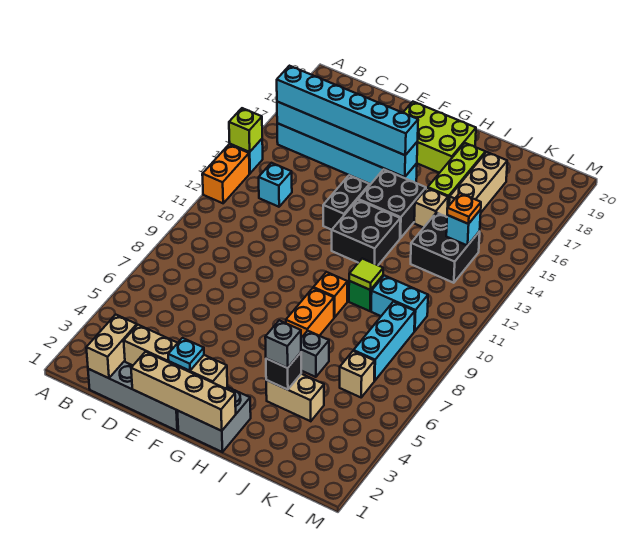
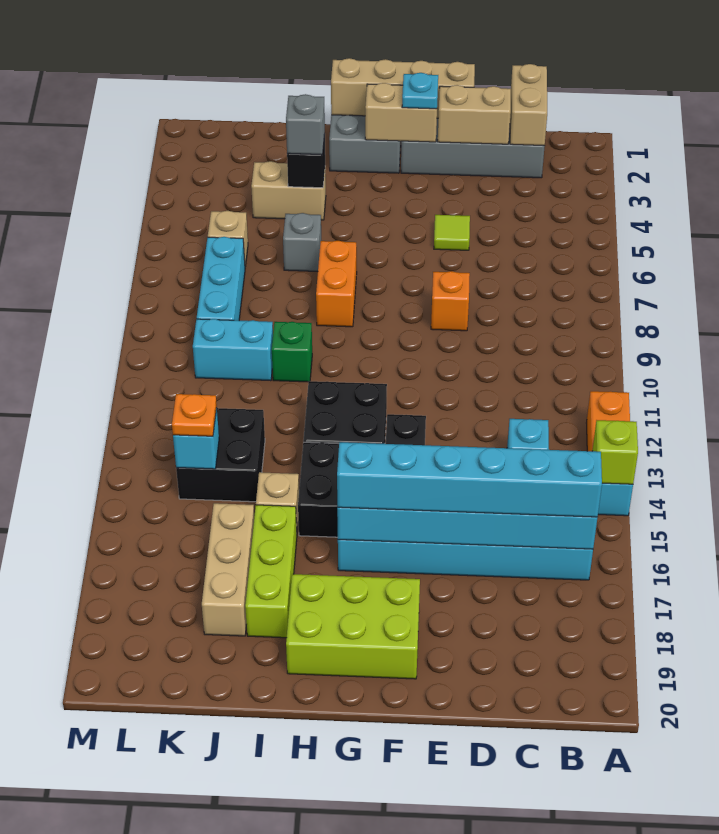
orange 1x1 brick [313,272,347,318] -> orange 1x1 brick moved to [431,271,470,331]
lime 1x1 tile [349,259,383,290] -> lime 1x1 tile moved to [434,215,470,250]

